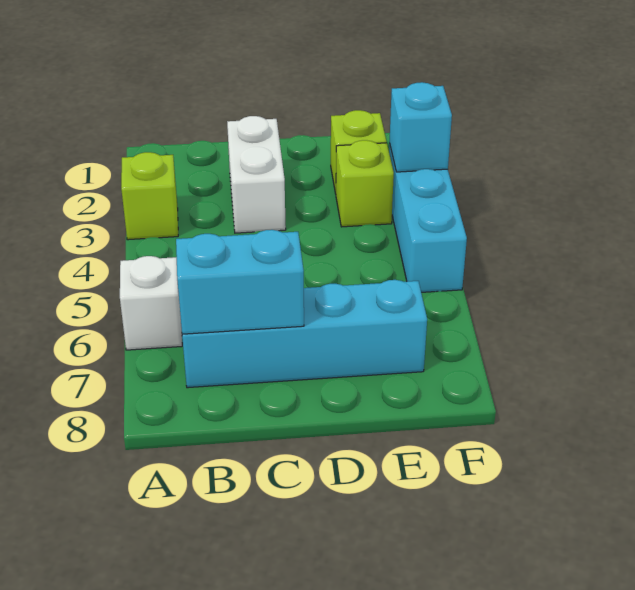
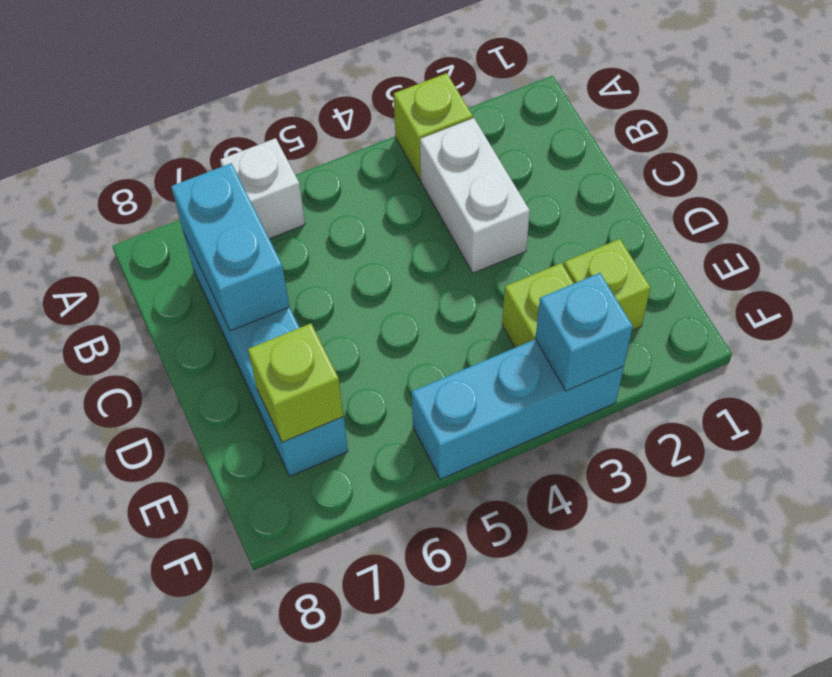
white 1x2 brick [227,116,286,233] -> white 1x2 brick turned to [420,118,530,273]
none -> lime 1x1 brick [248,323,343,442]

